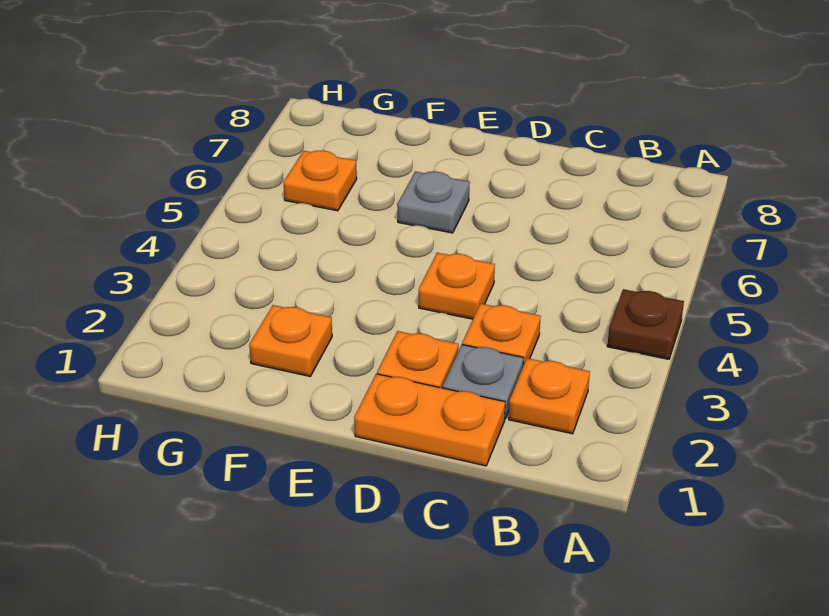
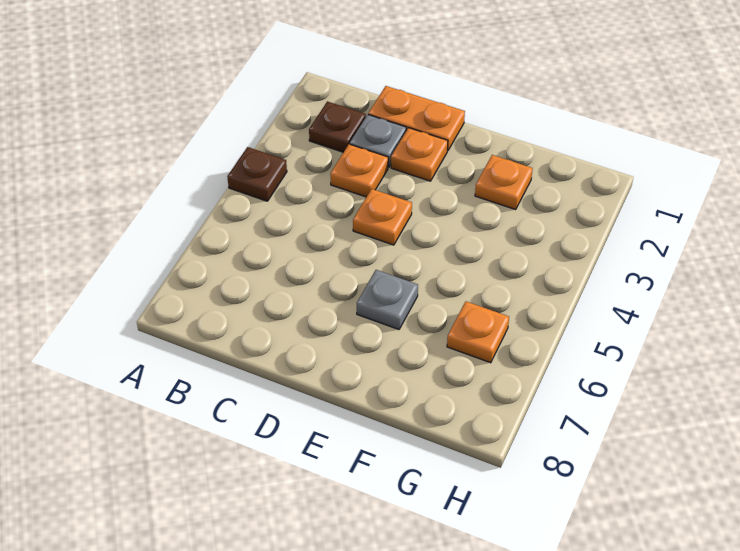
orange 1x1 plate [509,358,590,434] -> brown 1x1 plate [309,101,366,152]

